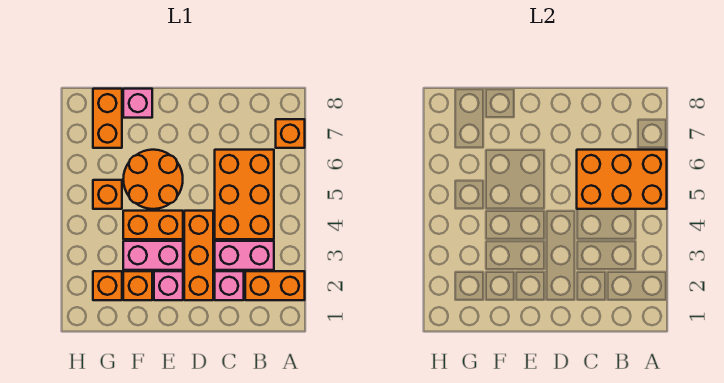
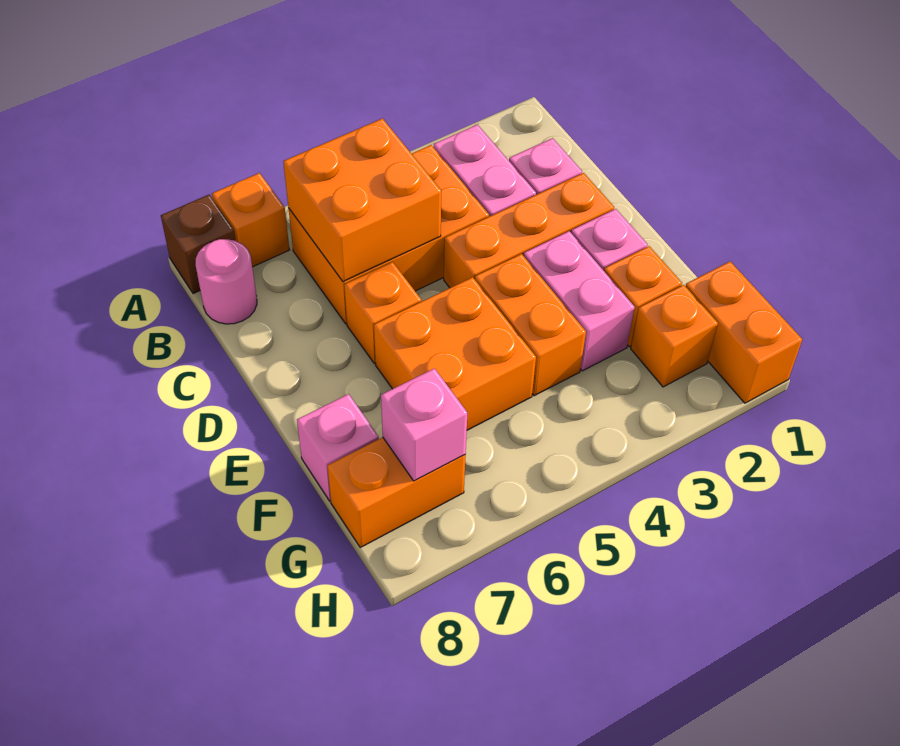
orange 1x2 brick [245,271,305,300] -> orange 1x2 brick moved to [685,262,802,403]
orange 2x3 brick [577,150,667,209] -> orange 2x2 brick [283,118,441,282]
none -> brown 1x1 brick [161,195,236,294]
none -> pink 1x1 round brick [196,239,257,324]
orange 2x2 round brick [123,150,183,209] -> orange 2x2 brick [374,277,536,430]
orange 1x1 brick [93,180,122,209] -> orange 1x1 brick moved to [344,262,421,363]
none -> pink 1x1 brick [381,368,467,481]

